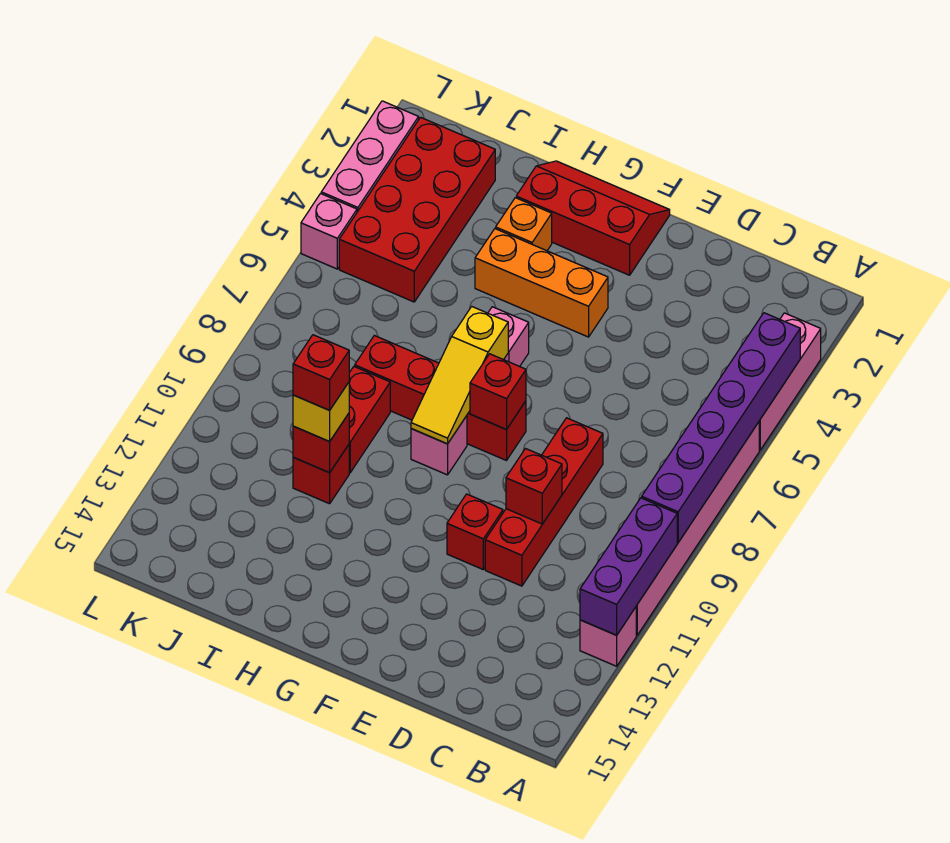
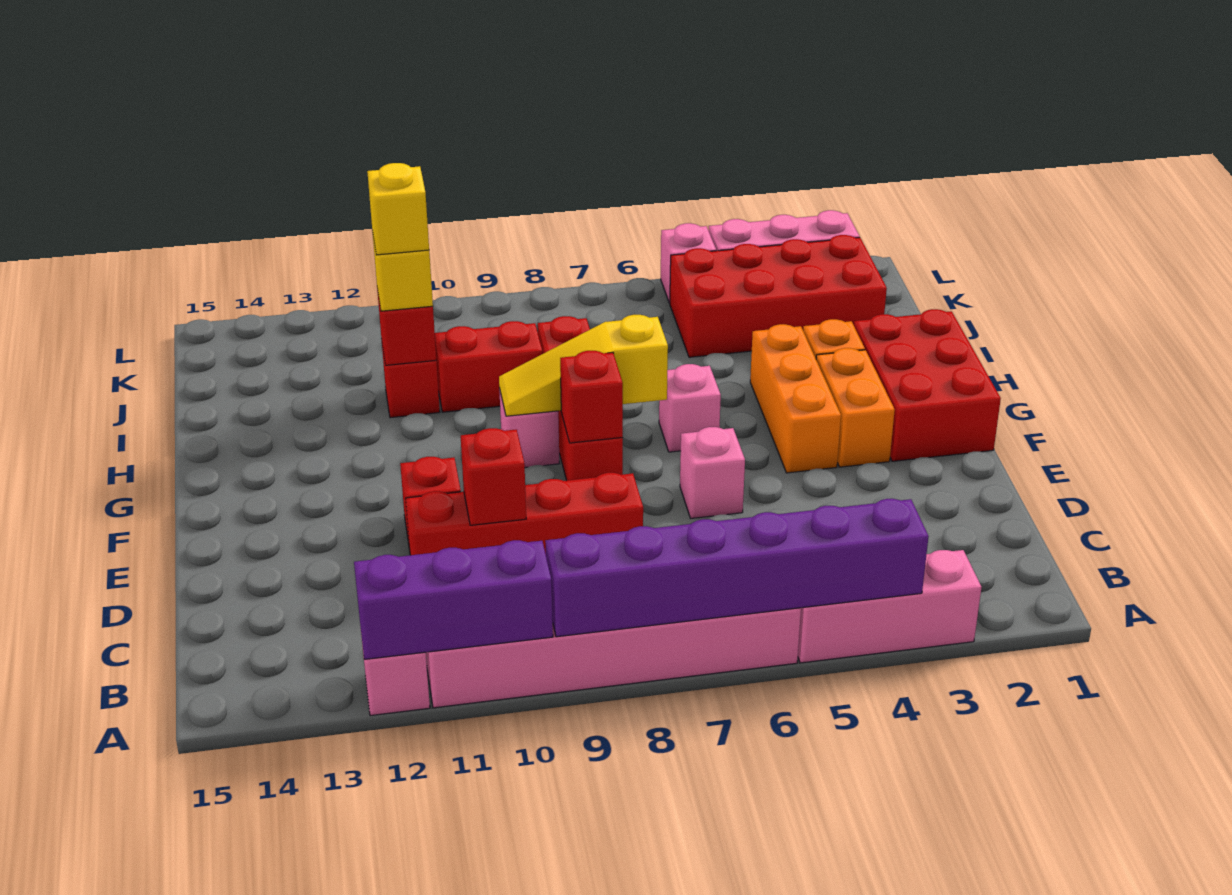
none -> pink 1x1 brick [680,427,745,518]
red 2x3 slope [516,161,670,275] -> red 2x3 brick [854,309,1001,461]
none -> orange 1x2 brick [816,348,895,467]
red 1x1 brick [293,335,349,410] -> yellow 1x1 brick [367,163,429,255]

